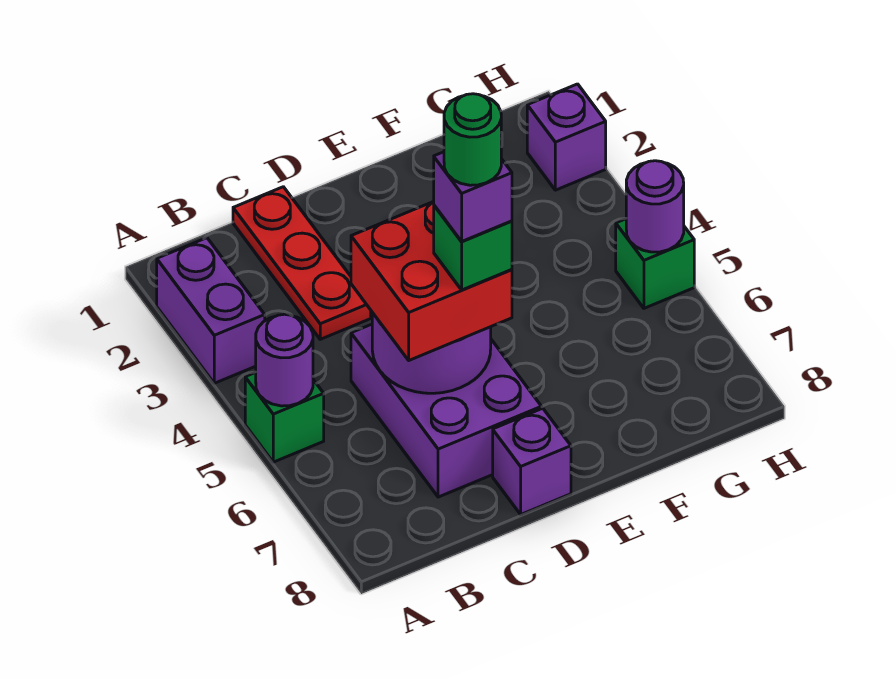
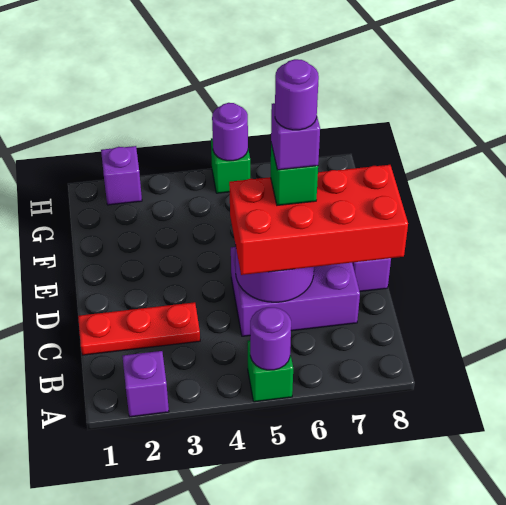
purple 1x2 brick [157,238,265,383] -> purple 1x1 brick [122,351,169,417]
red 2x2 brick [351,202,512,360] -> red 2x4 brick [229,165,408,275]
green 1x1 round brick [444,94,501,185] -> purple 1x1 round brick [275,59,319,130]

